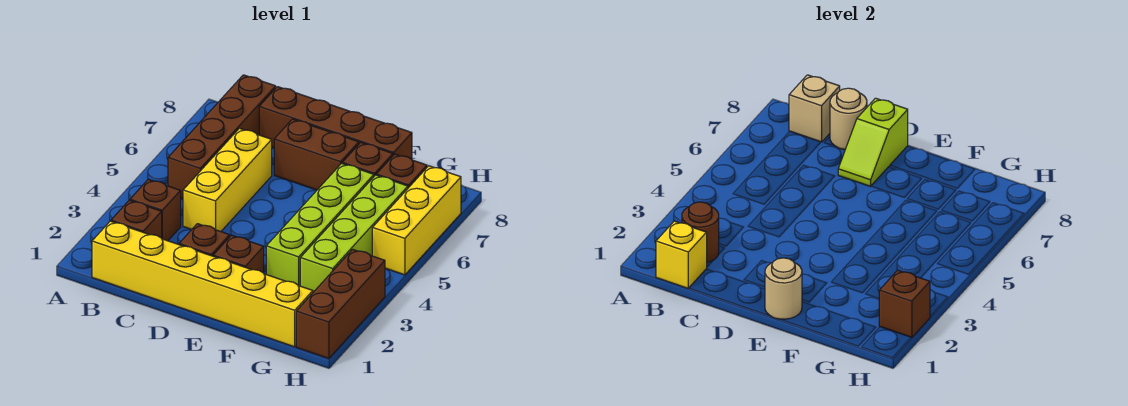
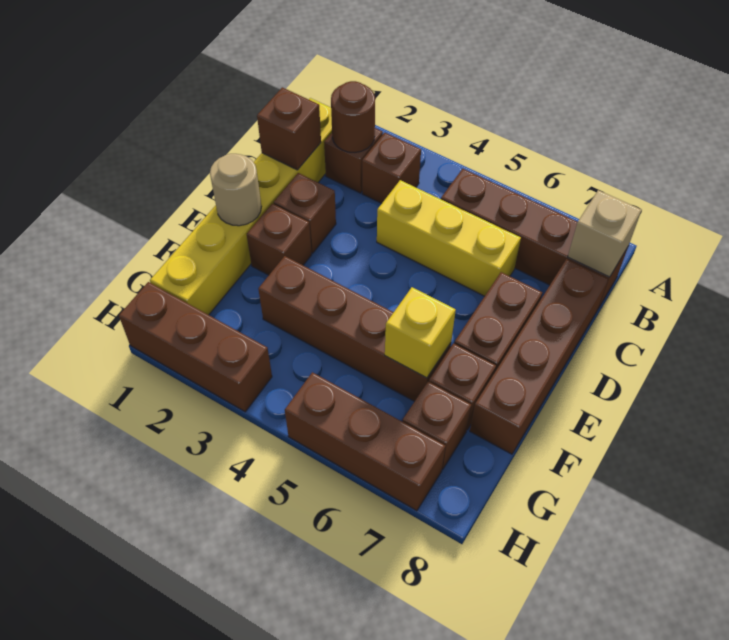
yellow 1x1 brick [656,221,707,288] -> yellow 1x1 brick moved to [385,287,456,378]
tan 1x1 round brick [830,88,867,150] -> none
lime 1x2 slope [838,98,908,186] -> none
lime 1x4 brick [266,163,374,286] -> brown 1x4 brick [258,256,451,401]
lime 1x4 brick [300,175,408,292] -> none
brown 1x1 brick [879,270,930,338] -> brown 1x1 brick moved to [257,87,321,170]
yellow 1x3 brick [372,166,461,275] -> brown 1x3 brick [285,372,445,511]

